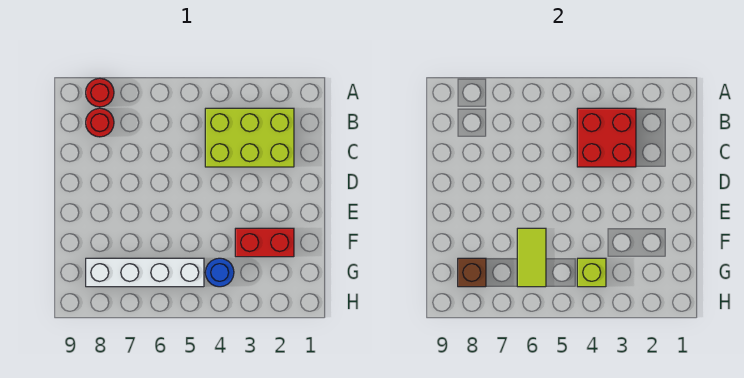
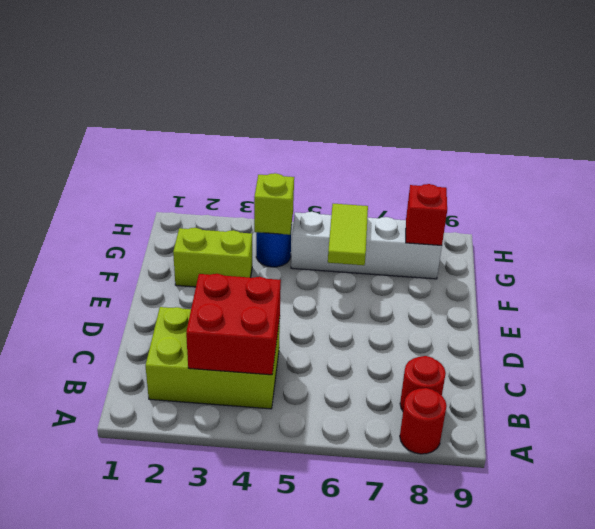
red 1x2 brick [235,228,294,257] -> lime 1x2 brick [173,228,252,287]
brown 1x1 brick [458,258,486,287] -> red 1x1 brick [406,184,447,245]

